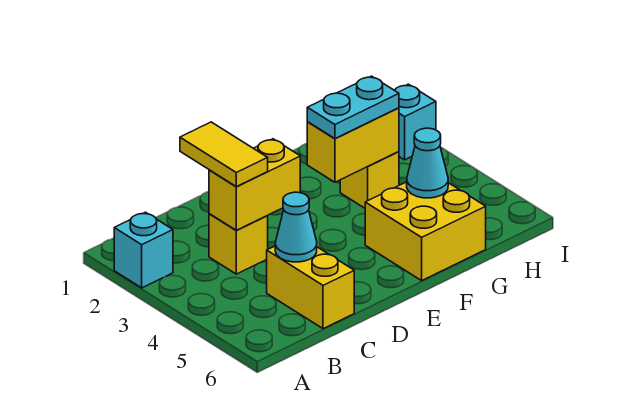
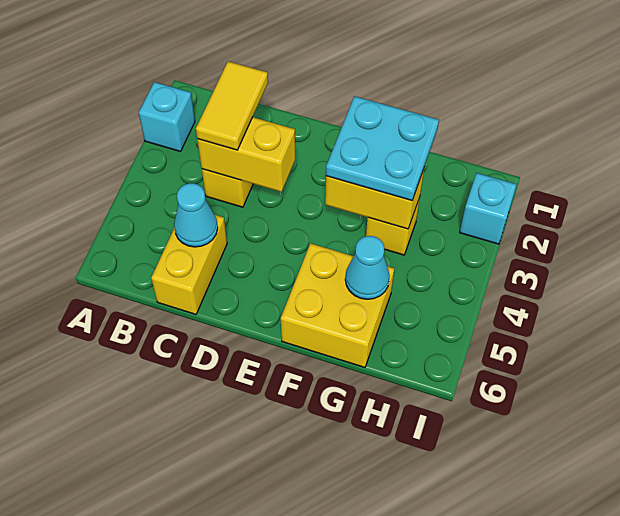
cyan 1x2 plate [307,76,399,139] -> cyan 2x2 plate [326,96,439,201]

